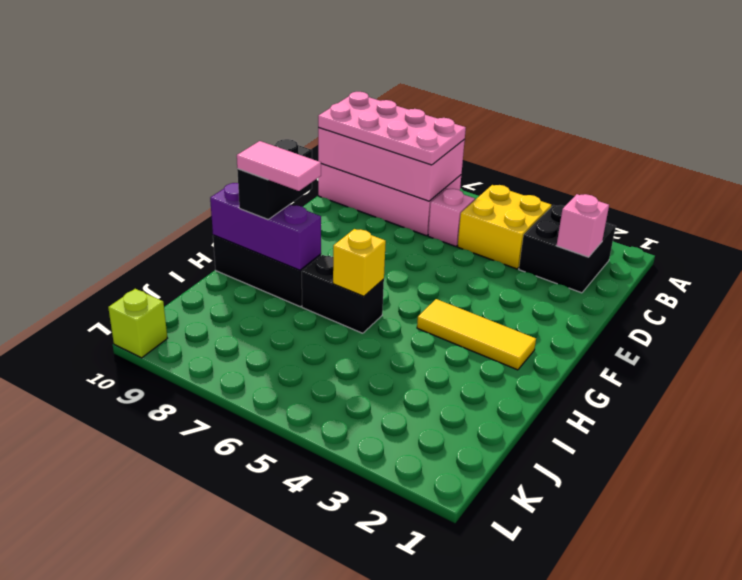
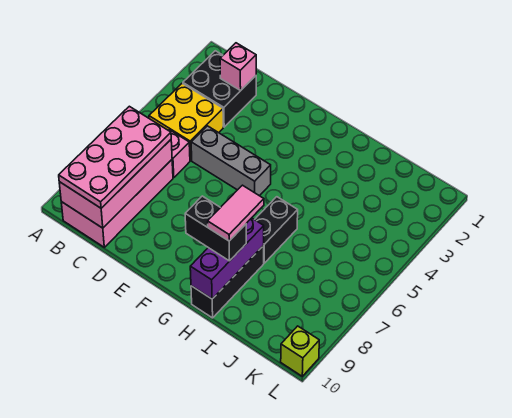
none -> grey 1x3 brick [191,126,271,196]
yellow 1x3 tile [417,299,536,370] -> none
yellow 1x1 brick [333,229,386,296] -> none

